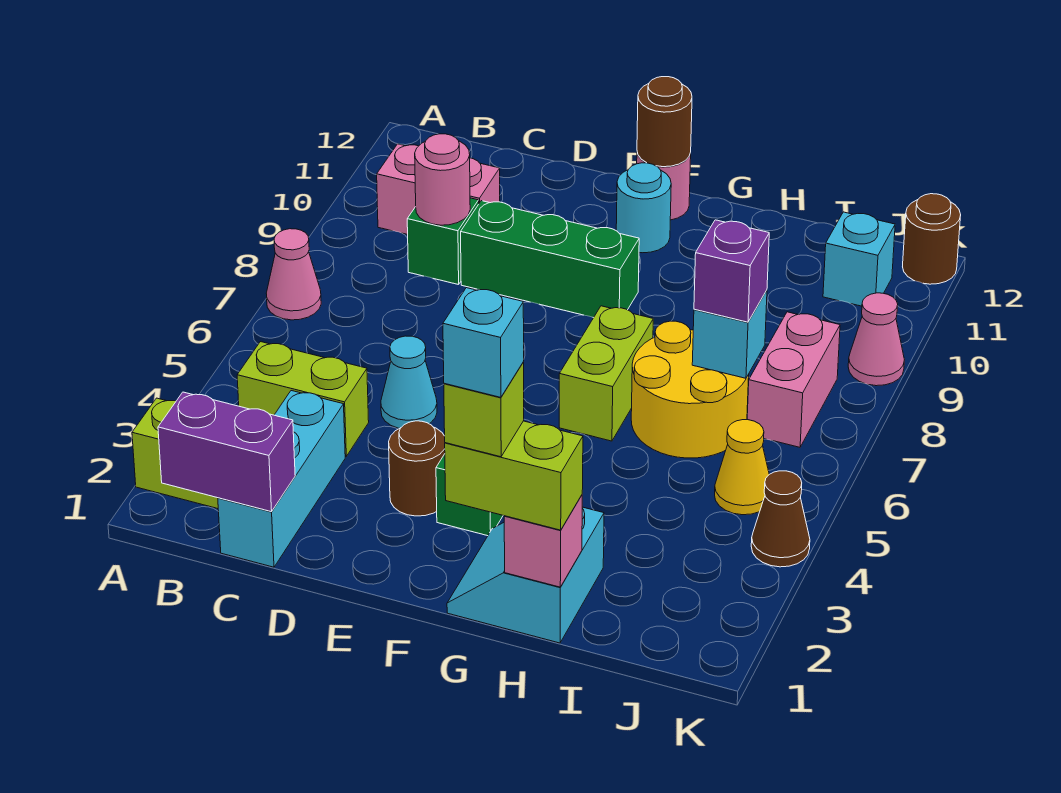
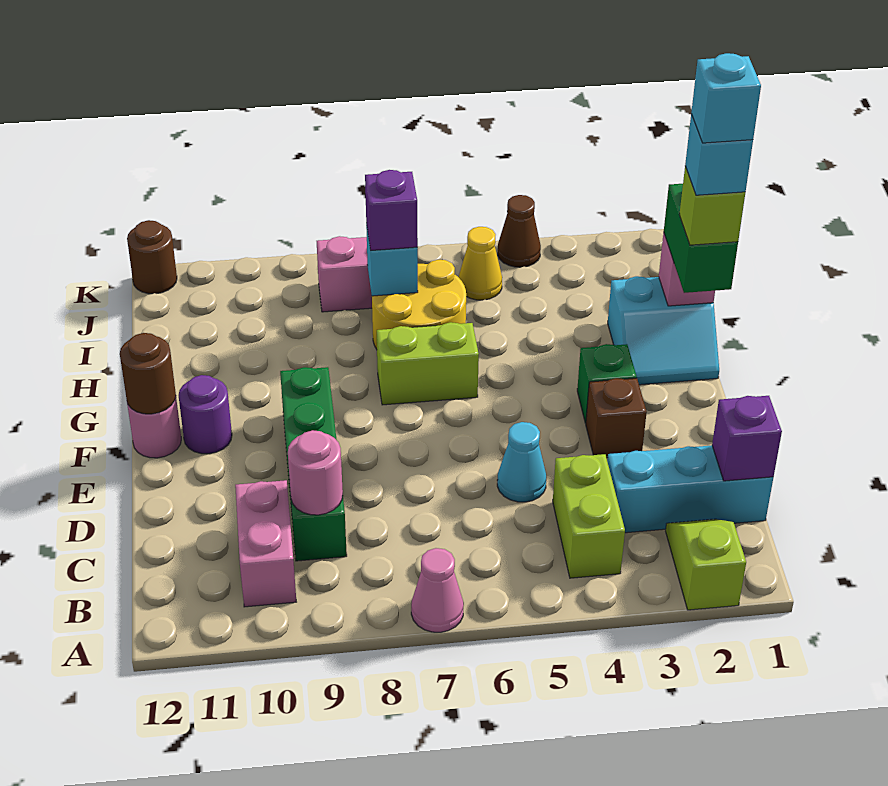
purple 1x2 brick [158,392,295,512] -> purple 1x1 brick [712,396,782,481]
brown 1x1 round brick [389,421,445,516] -> brown 1x1 brick [586,378,647,458]
cyan 1x1 round brick [616,163,671,253] -> purple 1x1 round brick [179,375,232,454]
lime 1x2 brick [445,421,583,530] -> green 1x2 brick [664,184,738,293]
cyan 1x1 brick [823,212,895,306] -> cyan 1x1 brick moved to [691,53,761,143]
pink 1x1 cone [848,293,904,386] -> none

